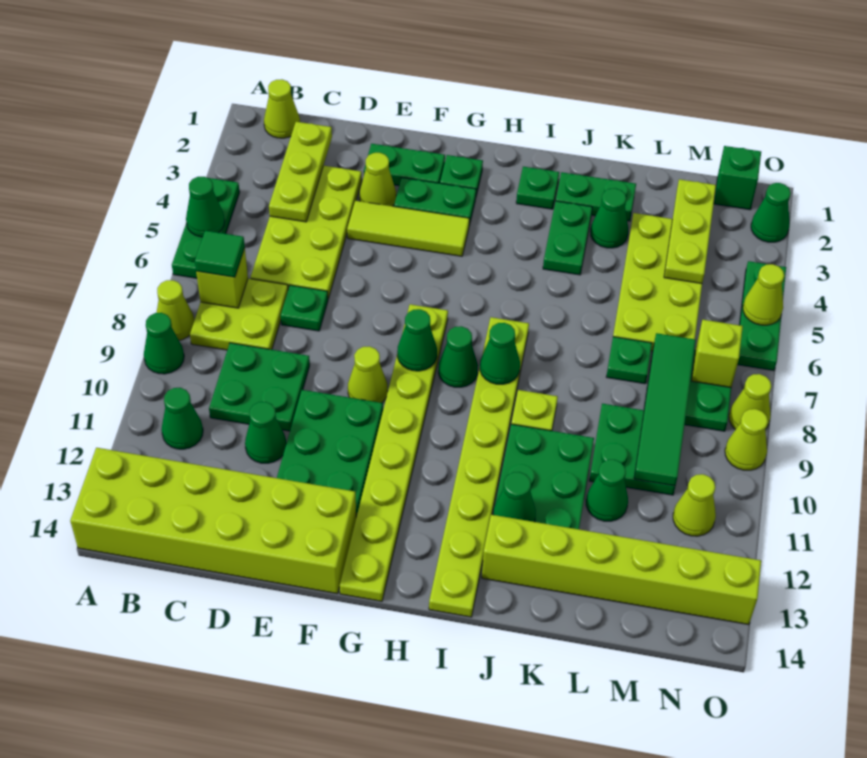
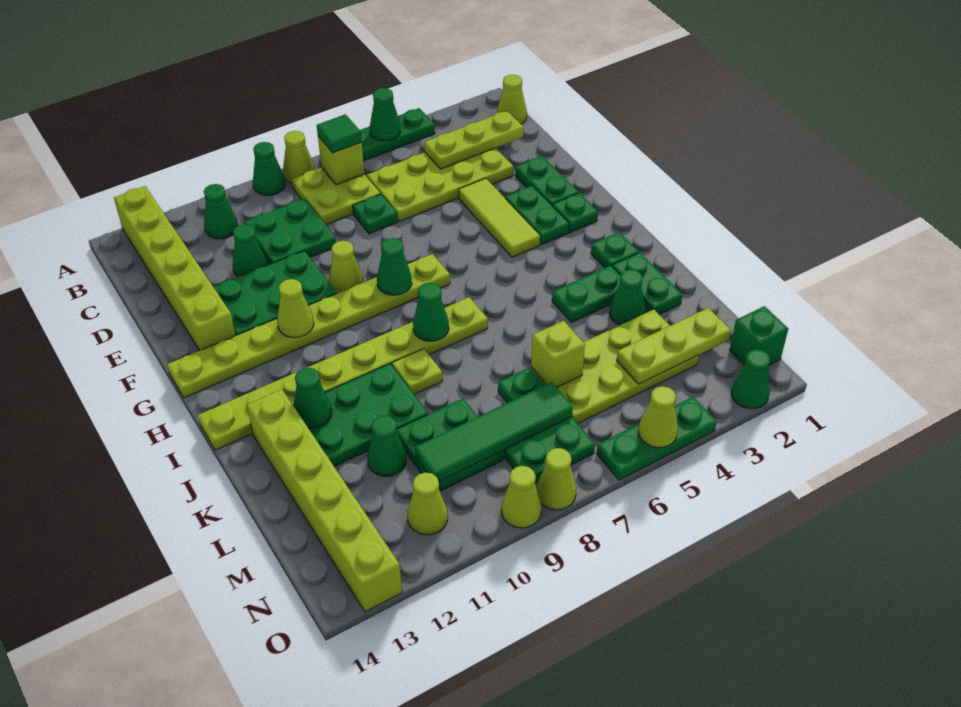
lime 2x6 brick [70,448,356,594] -> lime 1x6 brick [114,186,236,351]
lime 1x1 cone [359,153,396,206] -> lime 1x1 cone moved to [277,279,314,337]
green 1x1 cone [438,326,478,387] -> none
lime 1x1 brick [692,320,743,388] -> lime 1x1 brick moved to [531,321,585,388]

